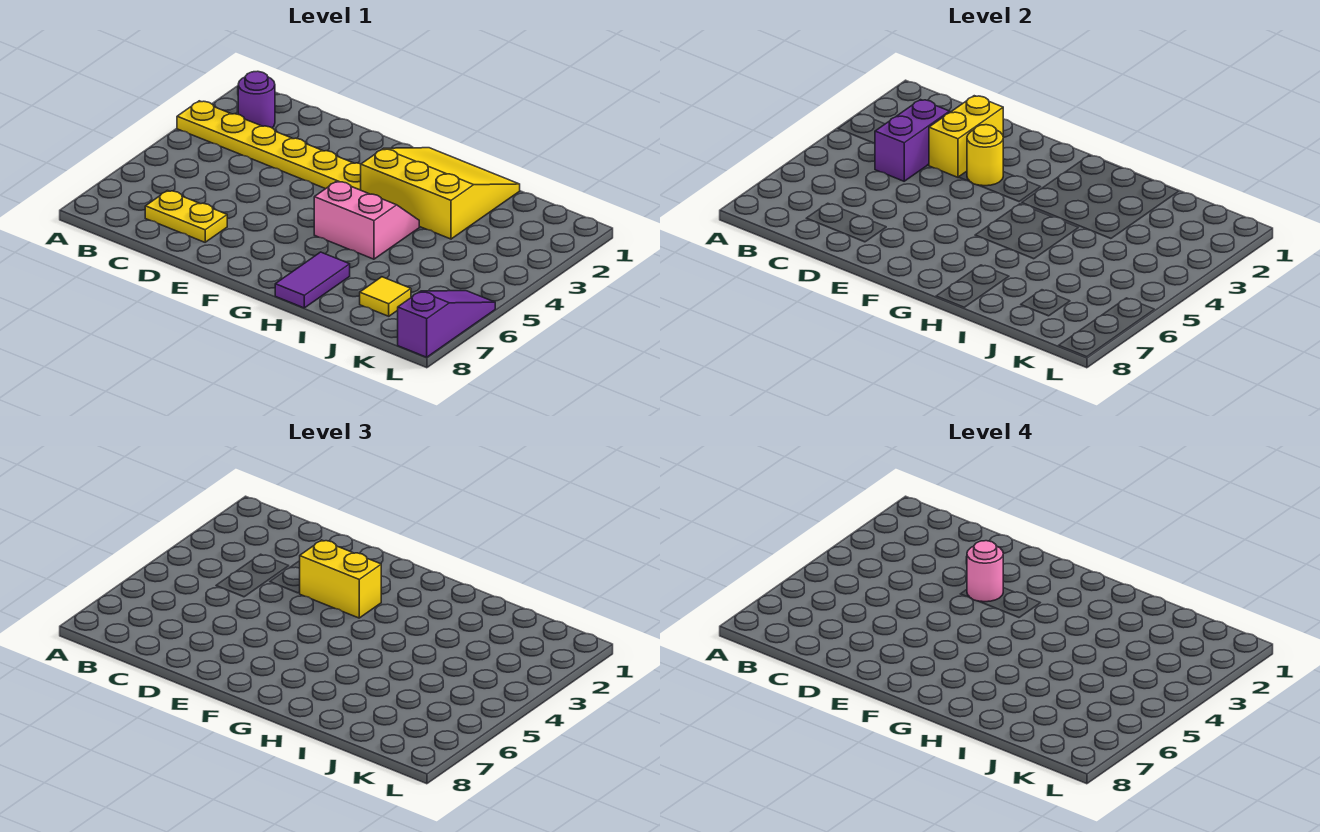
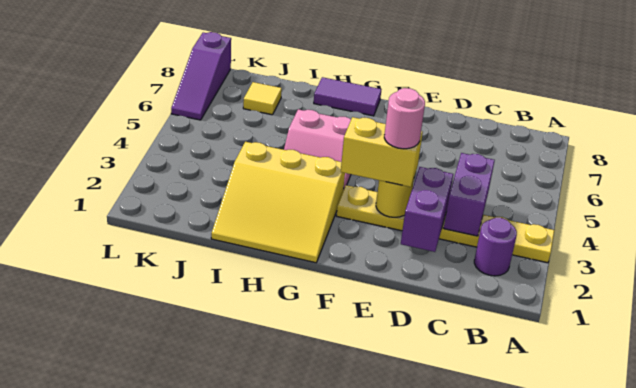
yellow 1x2 plate [145,191,227,242] -> none
yellow 1x2 brick [929,96,1003,177] -> purple 1x2 brick [401,167,453,252]
purple 1x2 tile [275,252,350,308] -> purple 1x2 tile turned to [314,77,381,116]

